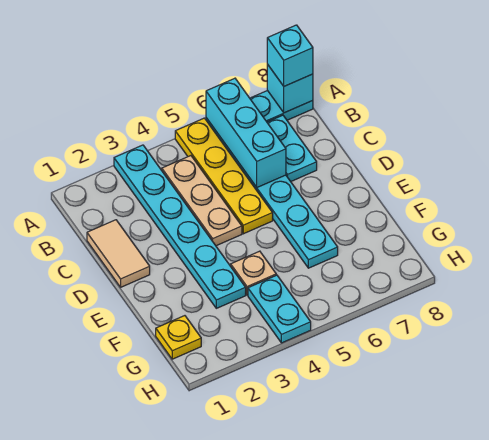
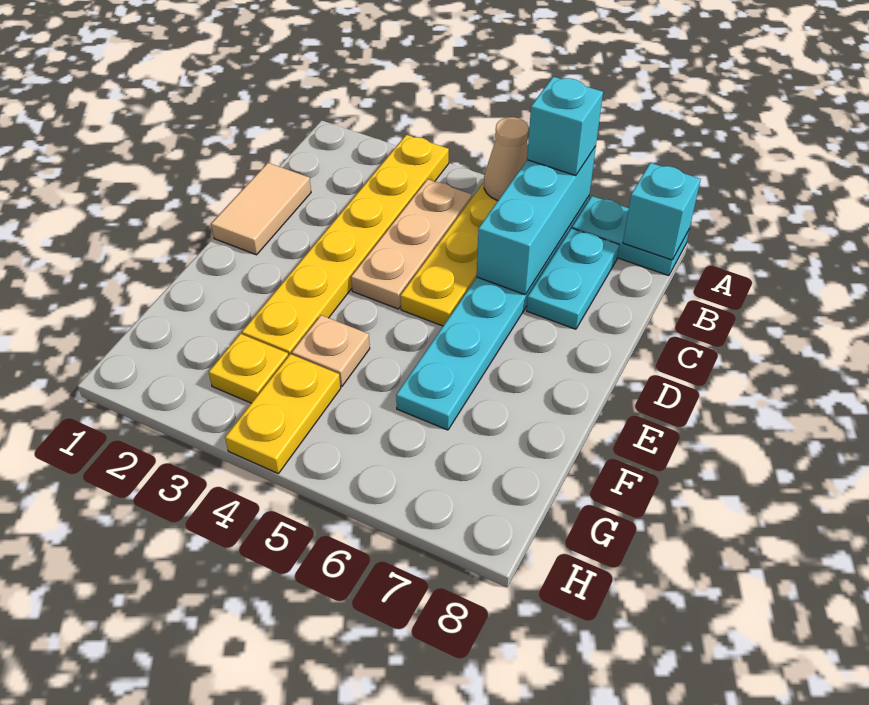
cyan 1x6 plate [114,145,246,308] -> yellow 1x6 plate [242,135,449,356]
none -> tan 1x1 cone [484,117,528,201]
cyan 1x1 brick [267,25,313,86] -> cyan 1x1 brick moved to [527,77,603,176]
yellow 1x1 plate [156,316,201,359] -> yellow 1x1 plate moved to [209,334,288,403]
cyan 1x2 plate [248,275,311,343] -> yellow 1x2 plate [225,354,341,473]

